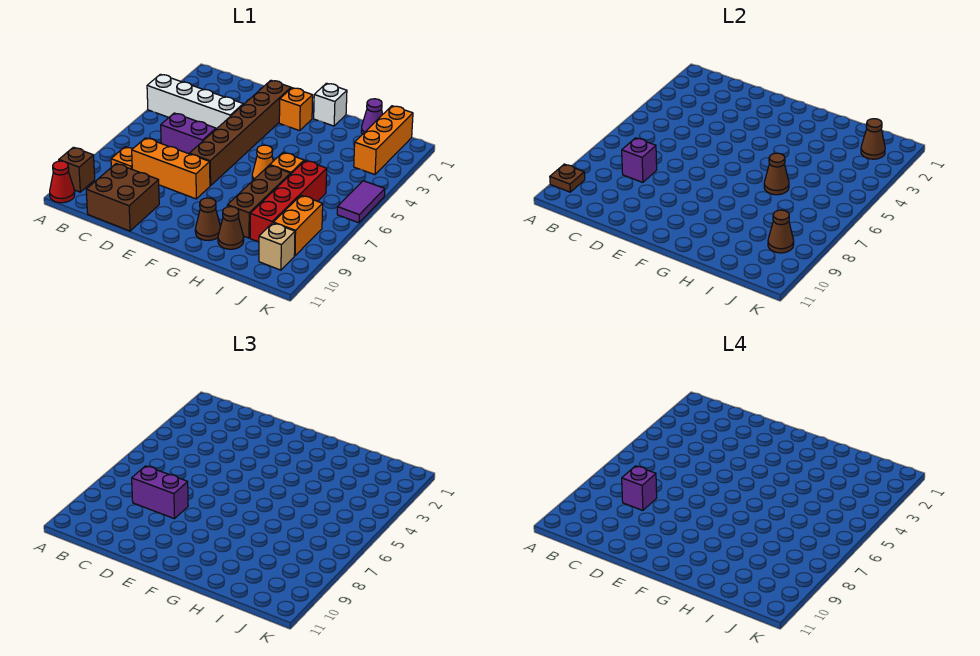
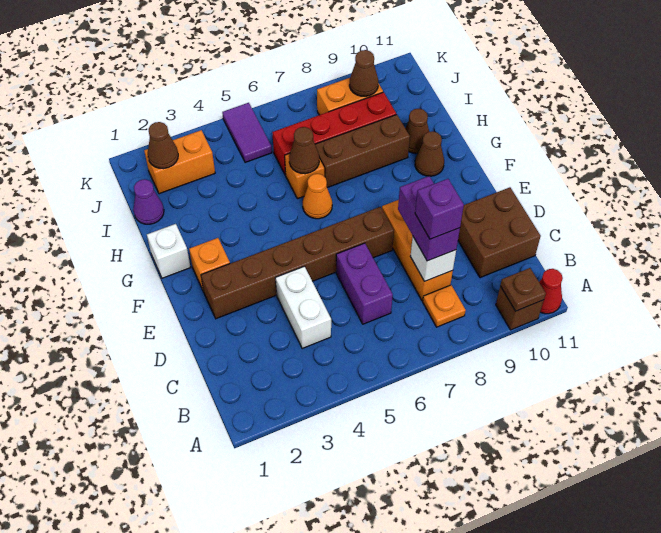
white 1x4 brick [147,74,243,129] -> white 1x2 brick [276,266,331,348]
purple 1x1 brick [622,138,657,182] -> white 1x1 brick [410,237,456,281]
orange 1x3 brick [354,106,413,175] -> orange 1x2 brick [144,130,215,194]
tan 1x1 brick [259,223,295,270] -> none
purple 1x2 tile [337,181,385,223] -> purple 1x2 tile turned to [222,103,272,163]

